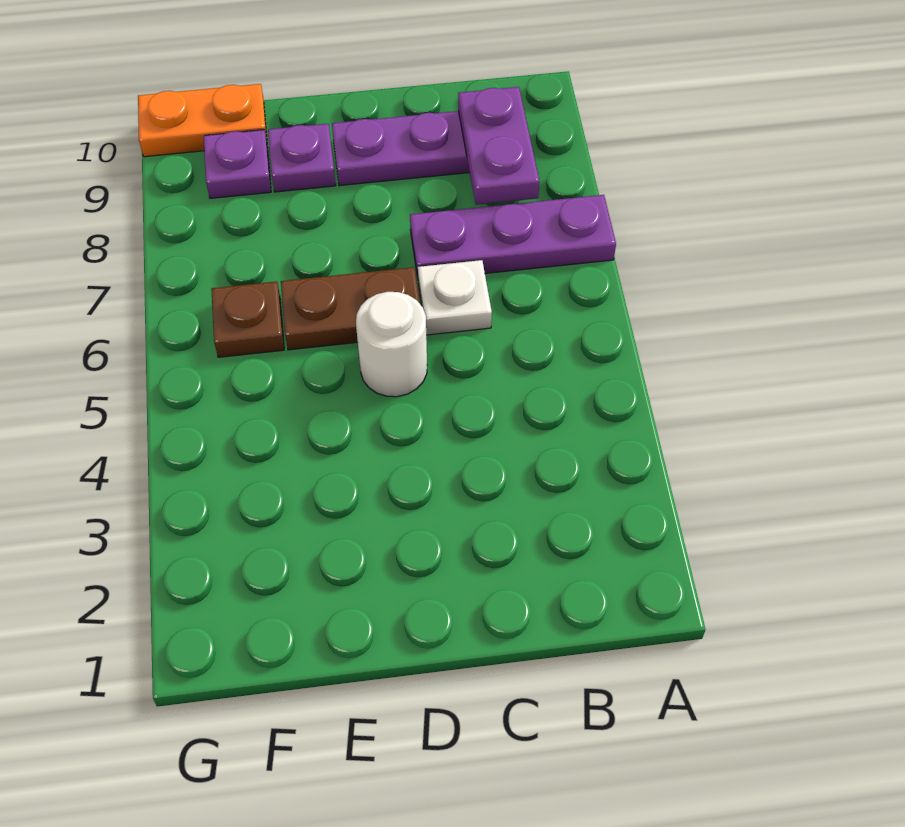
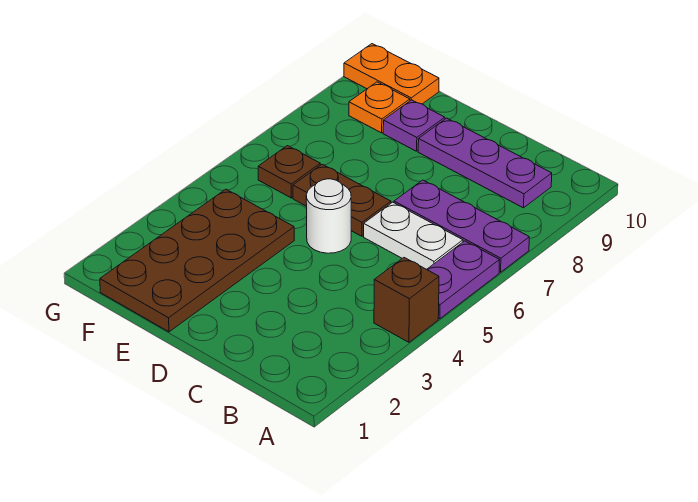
none -> brown 1x1 brick [374,258,439,342]
purple 1x2 plate [458,87,540,205] -> purple 1x2 plate moved to [427,241,499,319]
white 1x1 plate [418,260,492,335] -> white 1x2 plate [364,202,463,269]
none -> brown 2x4 plate [100,189,294,332]
purple 1x1 plate [204,130,271,198] -> orange 1x1 plate [349,82,410,133]

